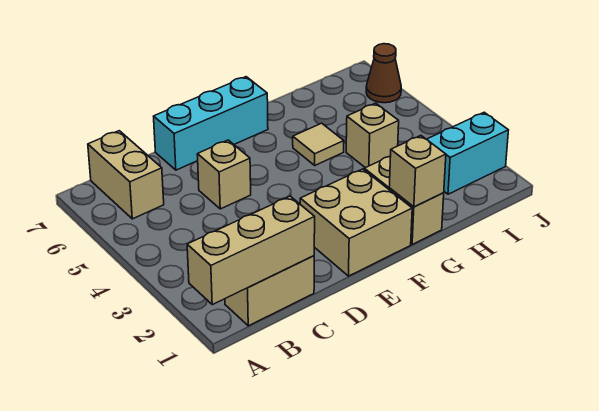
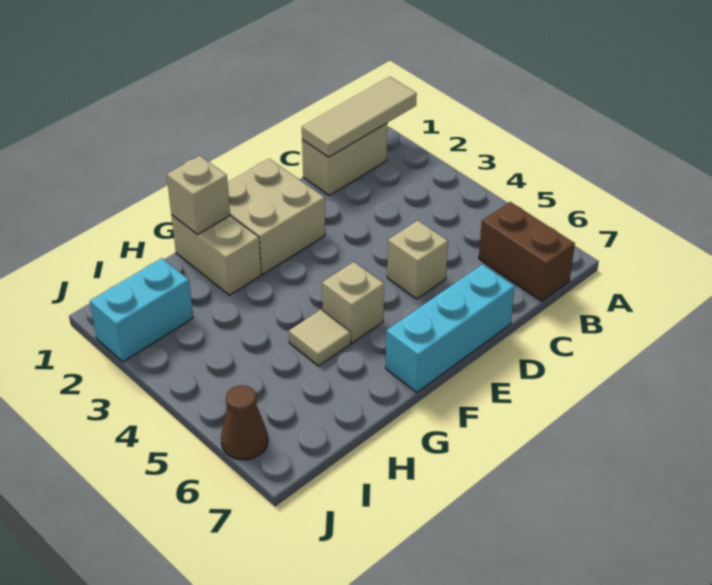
tan 1x3 brick [187,196,315,305] -> tan 1x3 tile [302,77,417,157]
tan 1x2 brick [88,131,164,219] -> brown 1x2 brick [479,202,575,301]
tan 1x1 brick [346,103,399,168] -> tan 1x1 brick moved to [322,262,384,343]

